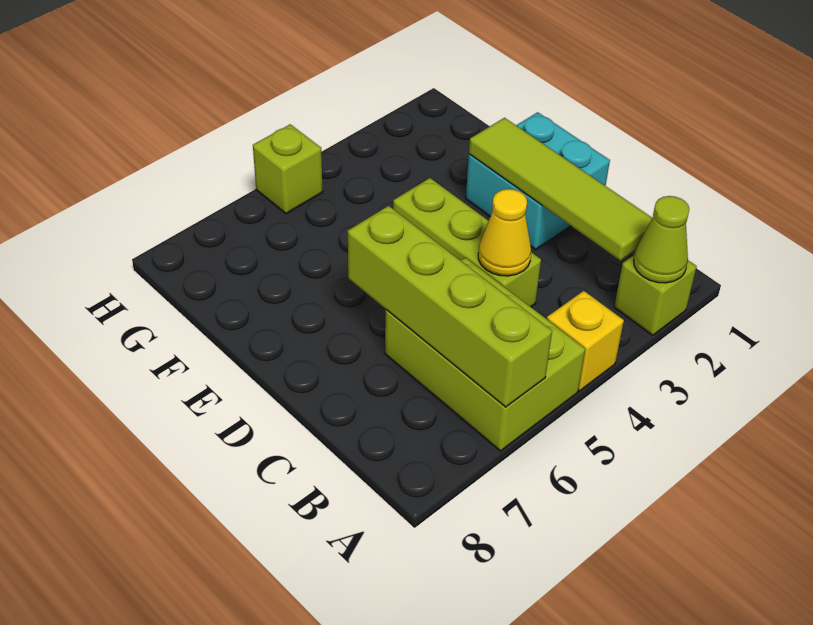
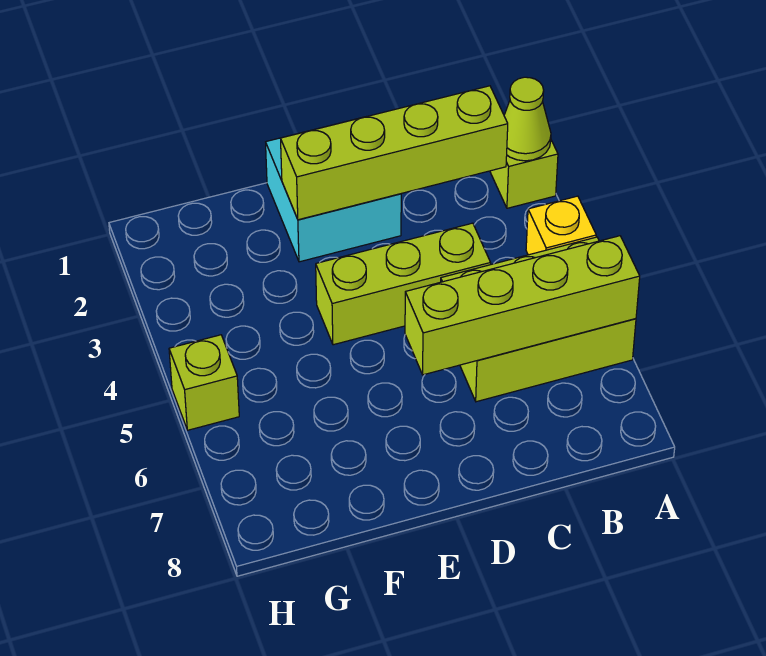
lime 1x4 tile [469,118,652,261] -> lime 1x4 brick [280,86,508,220]
yellow 1x1 cone [478,189,531,276] -> none

